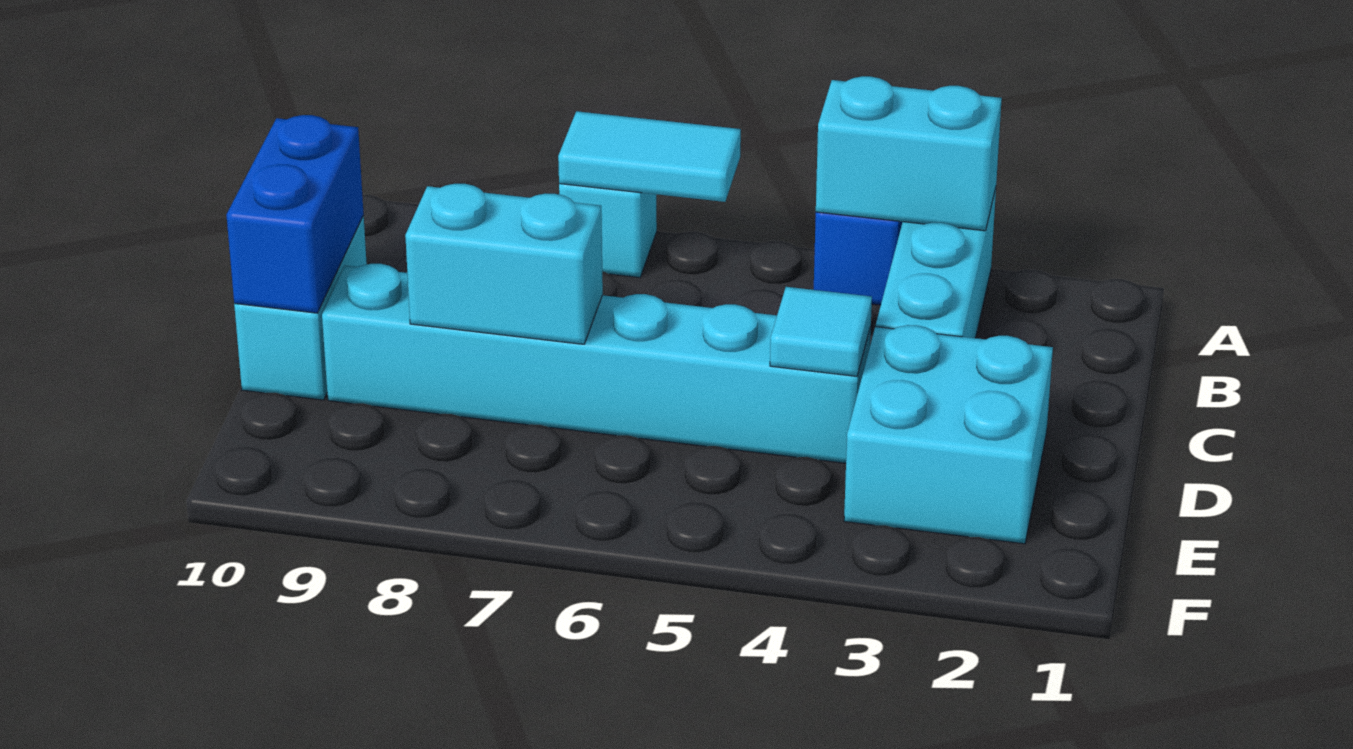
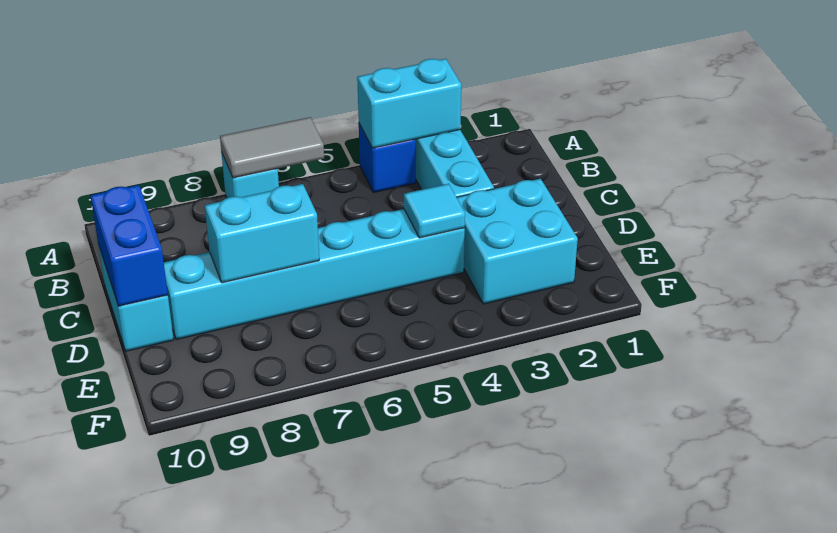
cyan 1x2 tile [558,111,741,202] -> grey 1x2 tile [220,117,324,178]

